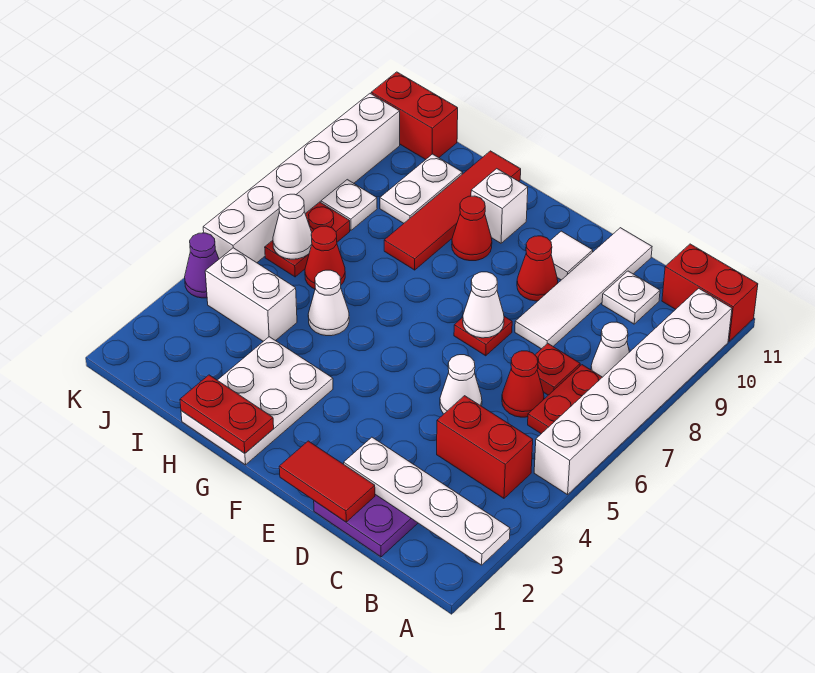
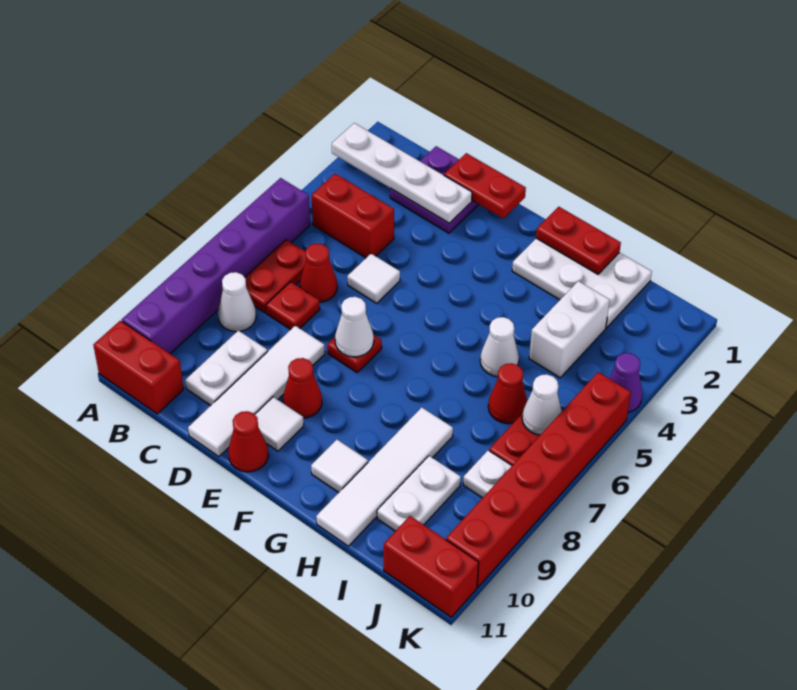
white 1x6 brick [534,288,732,495] -> purple 1x6 brick [122,178,310,354]
white 1x1 plate [602,271,660,324] -> white 1x2 plate [185,331,268,406]
red 1x2 tile [279,441,375,522] -> red 1x2 plate [444,153,526,218]
white 1x1 cone [440,355,482,414] -> white 1x1 tile [347,254,400,303]
white 2x3 plate [181,337,333,465] -> white 2x3 plate turned to [512,238,652,328]
red 1x1 cone [452,196,492,261] -> red 1x1 cone moved to [228,411,268,472]
white 1x1 brick [471,169,528,243] -> white 1x1 tile [311,440,368,493]
red 1x4 tile [384,151,521,270] -> white 1x4 tile [316,407,453,546]
white 1x2 brick [205,248,297,341] -> white 1x2 brick turned to [529,281,610,378]
white 1x6 brick [203,94,400,263] -> red 1x6 brick [446,372,631,587]

